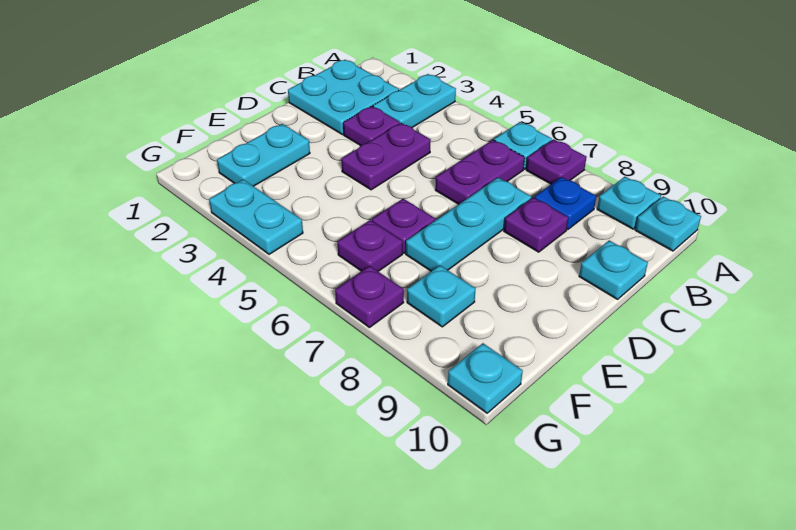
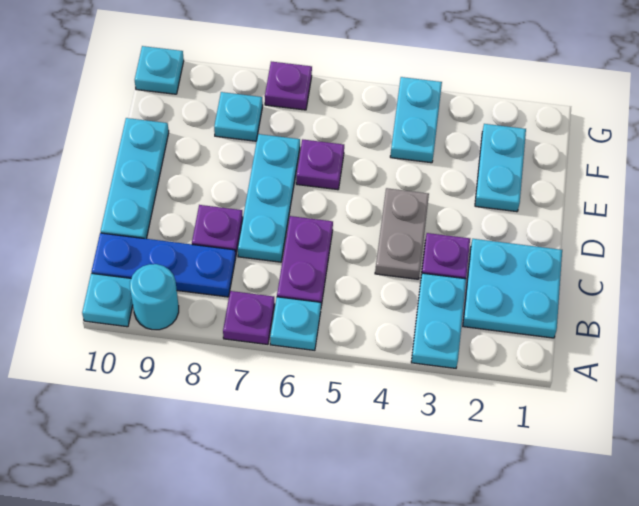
cyan 1x1 plate [597,177,661,229] -> cyan 1x1 round brick [130,264,179,330]
blue 1x1 plate [534,177,596,230] -> blue 1x3 plate [92,233,236,297]
purple 1x2 plate [342,123,431,190] -> grey 1x2 plate [375,188,429,279]
cyan 1x1 plate [579,240,648,299] -> cyan 1x3 plate [101,118,169,239]
purple 1x1 plate [338,220,403,271] -> none
cyan 1x2 plate [209,179,303,254] -> cyan 1x2 plate turned to [390,77,442,163]

